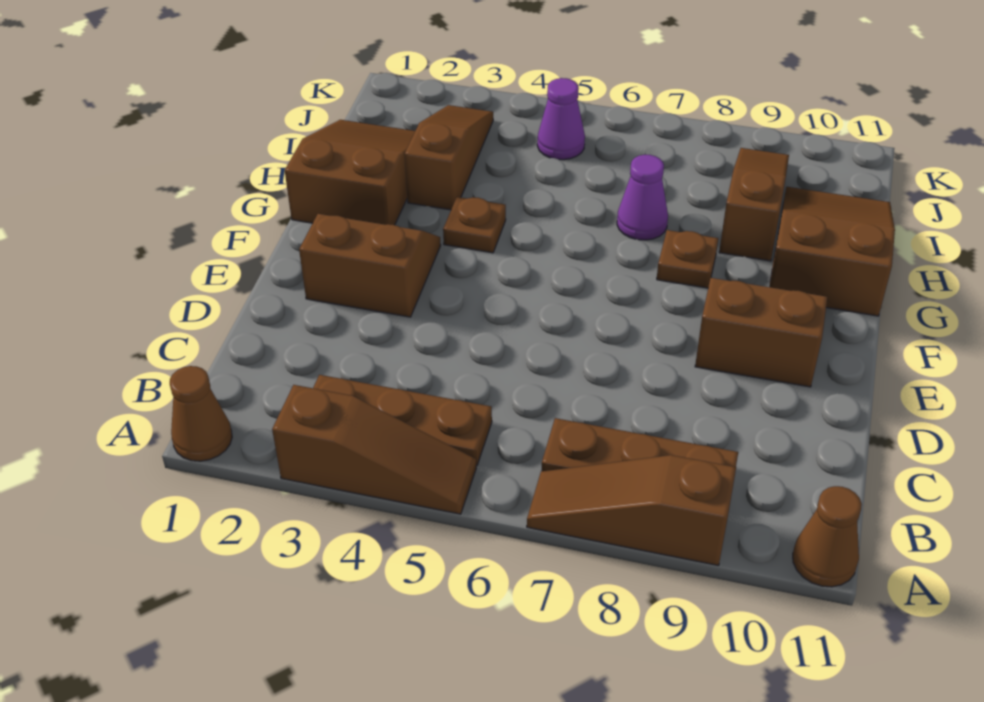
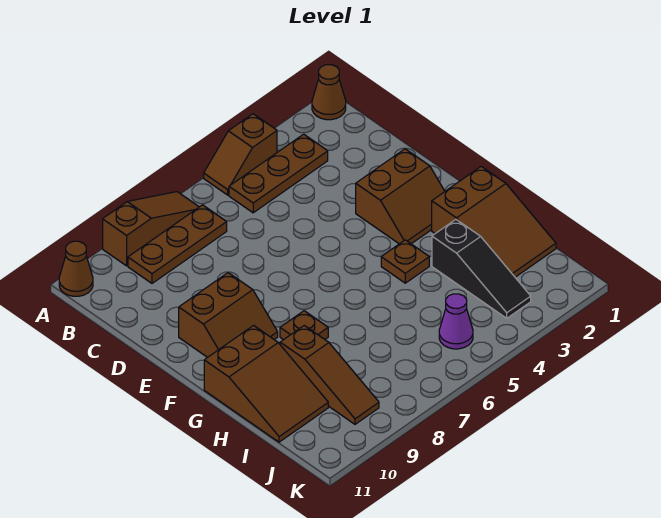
brown 1x3 slope [272,385,476,514] -> brown 1x2 slope [204,114,277,195]
brown 1x3 slope [405,105,493,210] -> black 1x3 slope [432,220,531,318]
purple 1x1 cone [617,155,668,240] -> none

